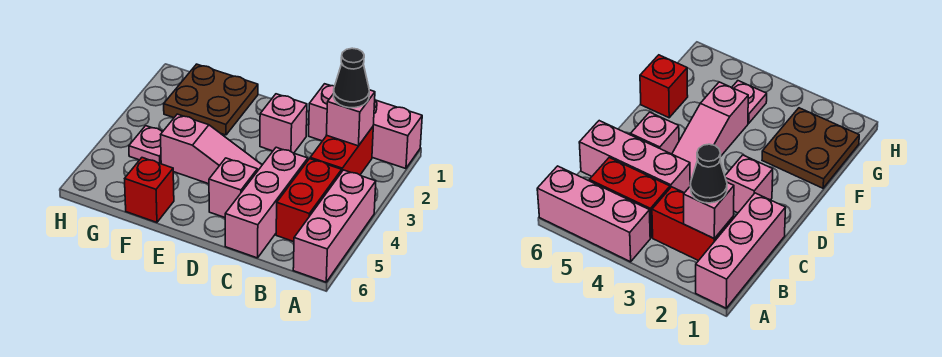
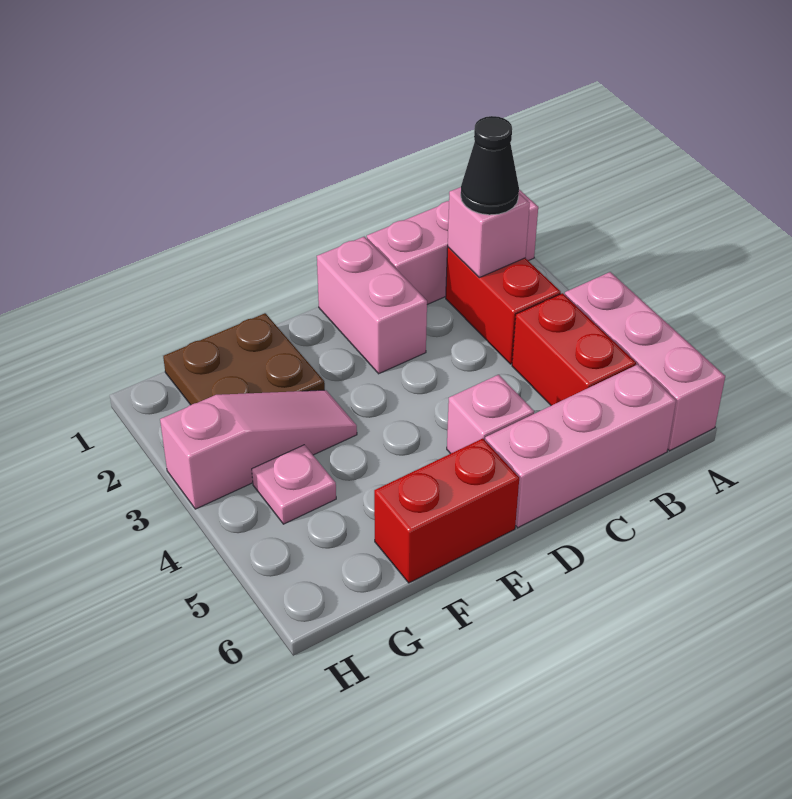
pink 1x3 brick [225,147,308,258] -> pink 1x3 brick turned to [485,364,676,528]
pink 1x1 brick [260,94,307,153] -> pink 1x2 brick [317,237,427,374]
pink 1x3 slope [161,114,262,184] -> pink 1x3 slope moved to [160,390,357,509]
red 1x1 brick [125,158,174,222] -> red 1x2 brick [374,438,519,583]

